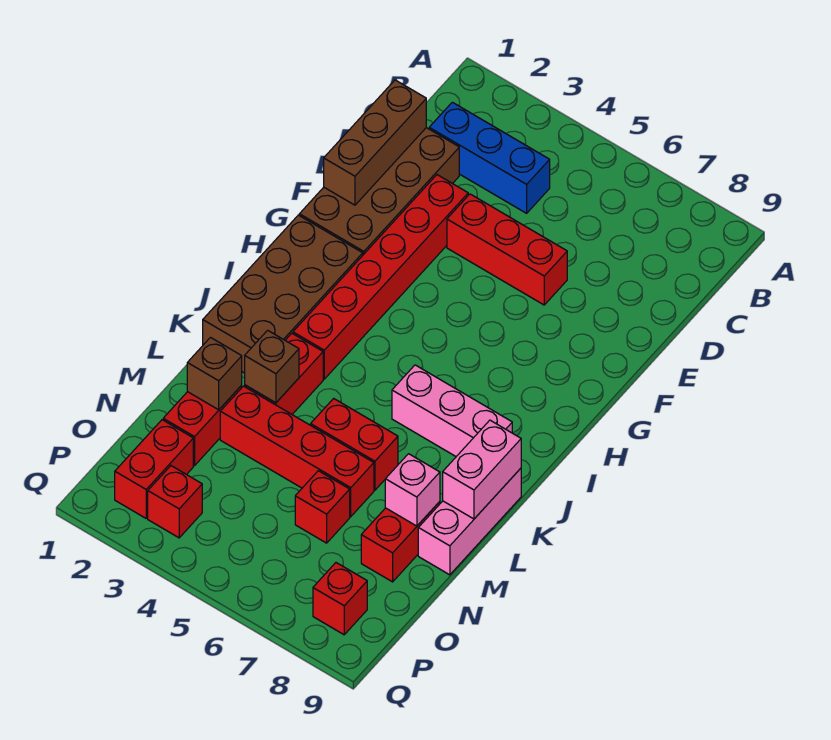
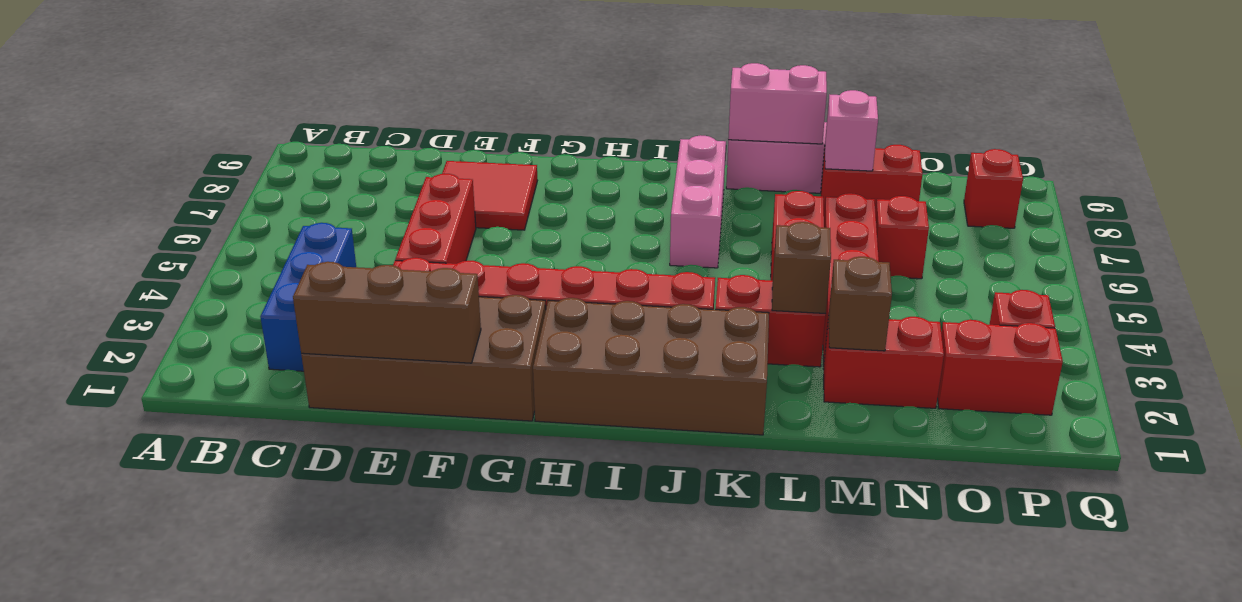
none -> red 2x2 tile [442,161,537,230]

